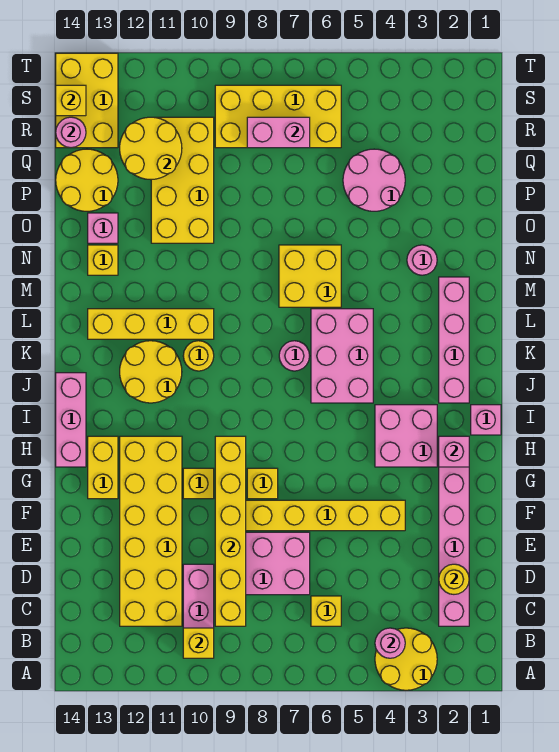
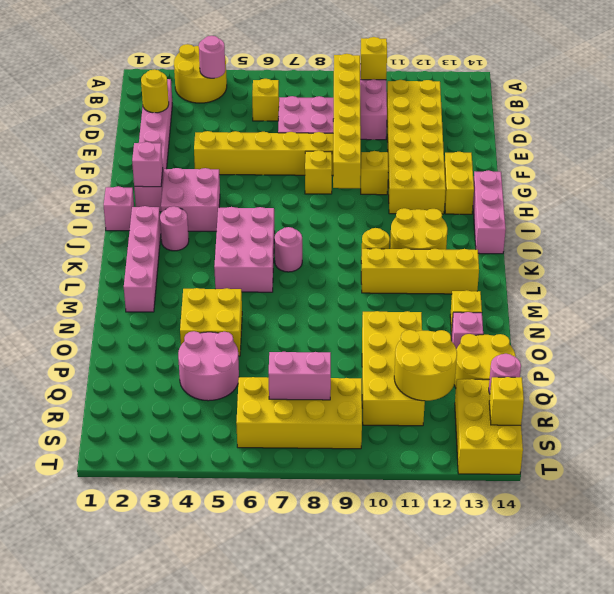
yellow 2x2 brick [279,245,341,307] -> yellow 2x2 brick moved to [180,288,242,356]
pink 1x1 round brick [407,245,437,275] -> pink 1x1 round brick moved to [160,206,189,251]

